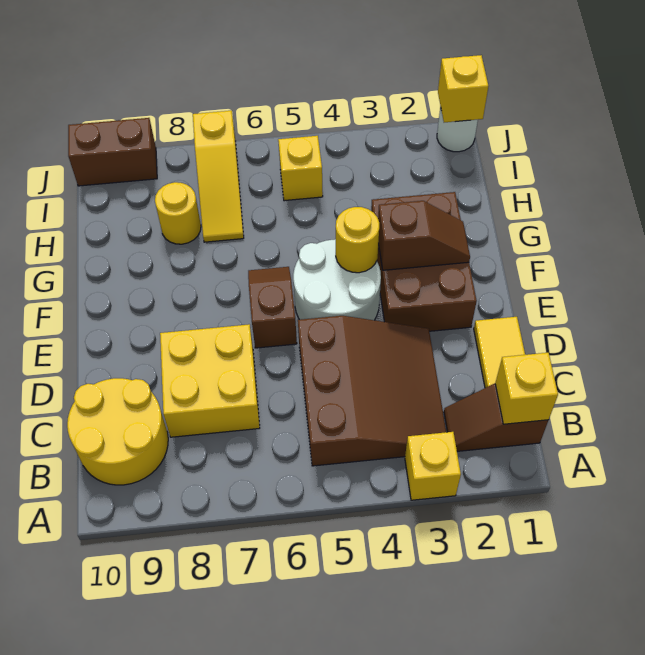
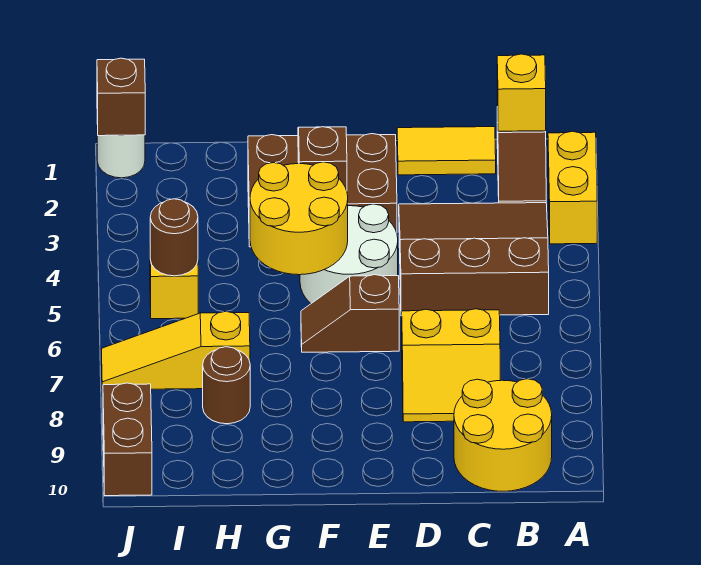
yellow 1x1 brick [405,432,461,500] -> yellow 1x2 brick [548,131,597,244]
yellow 2x2 brick [160,324,260,437] -> yellow 2x2 slope [402,309,501,422]
yellow 1x1 round brick [336,207,379,273] -> yellow 2x2 round brick [250,162,348,275]
yellow 1x3 slope [193,111,244,242] -> yellow 1x3 slope turned to [101,311,250,389]
yellow 1x1 round brick [155,182,201,244] -> brown 1x1 round brick [203,347,250,424]
none -> brown 1x1 round brick [150,199,198,276]
yellow 1x1 brick [438,55,488,122] -> brown 1x1 brick [97,58,145,136]

